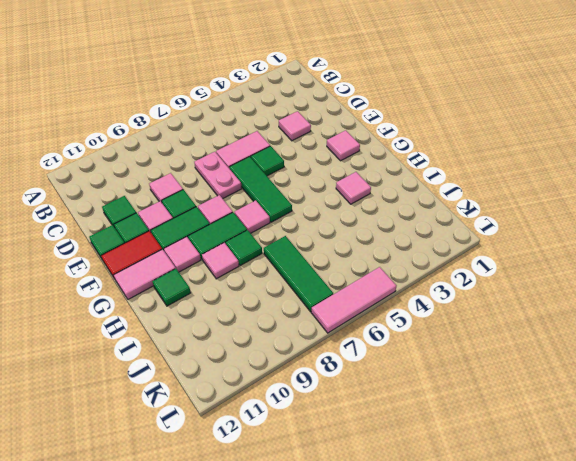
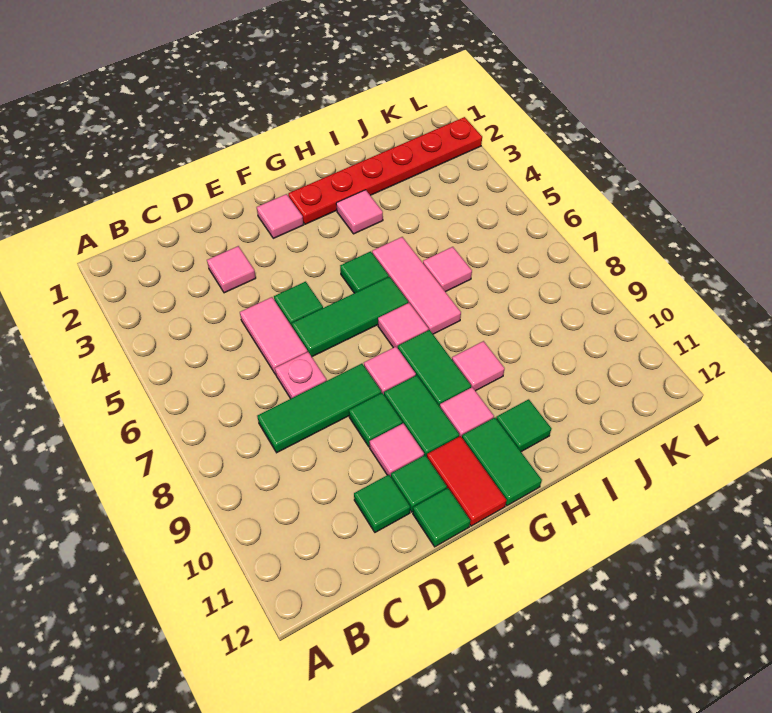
pink 1x2 plate [194,152,242,199] -> pink 1x1 plate [275,352,327,399]
pink 1x1 tile [149,173,183,202] -> pink 1x1 tile moved to [423,247,472,292]
none -> red 1x6 plate [288,117,482,224]
pink 1x2 tile [114,249,176,299] -> green 1x2 tile [462,418,542,506]
green 1x1 tile [226,230,262,266] -> green 1x1 tile moved to [340,251,389,293]
green 1x3 tile [264,236,333,312] -> green 1x3 tile moved to [257,364,381,453]
pink 1x3 tile [311,267,397,333] -> pink 1x3 tile moved to [372,237,461,334]

